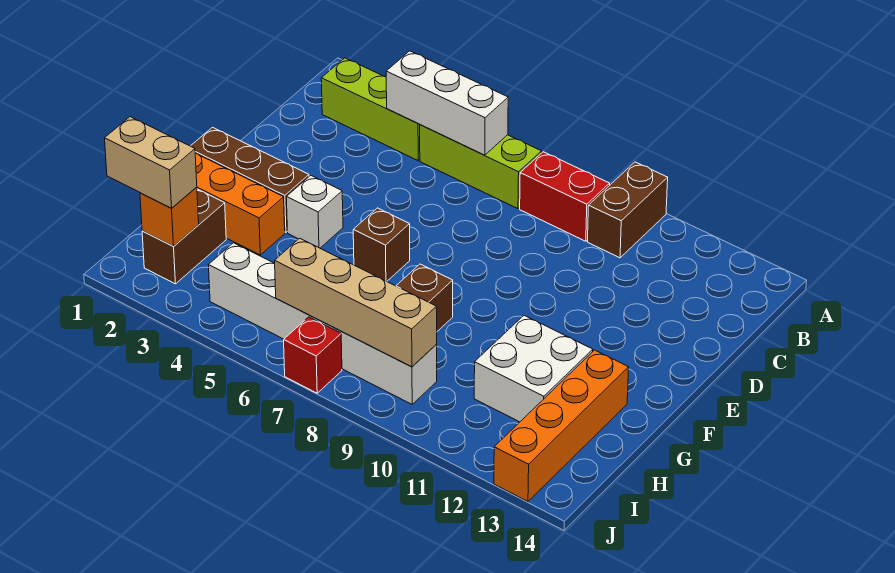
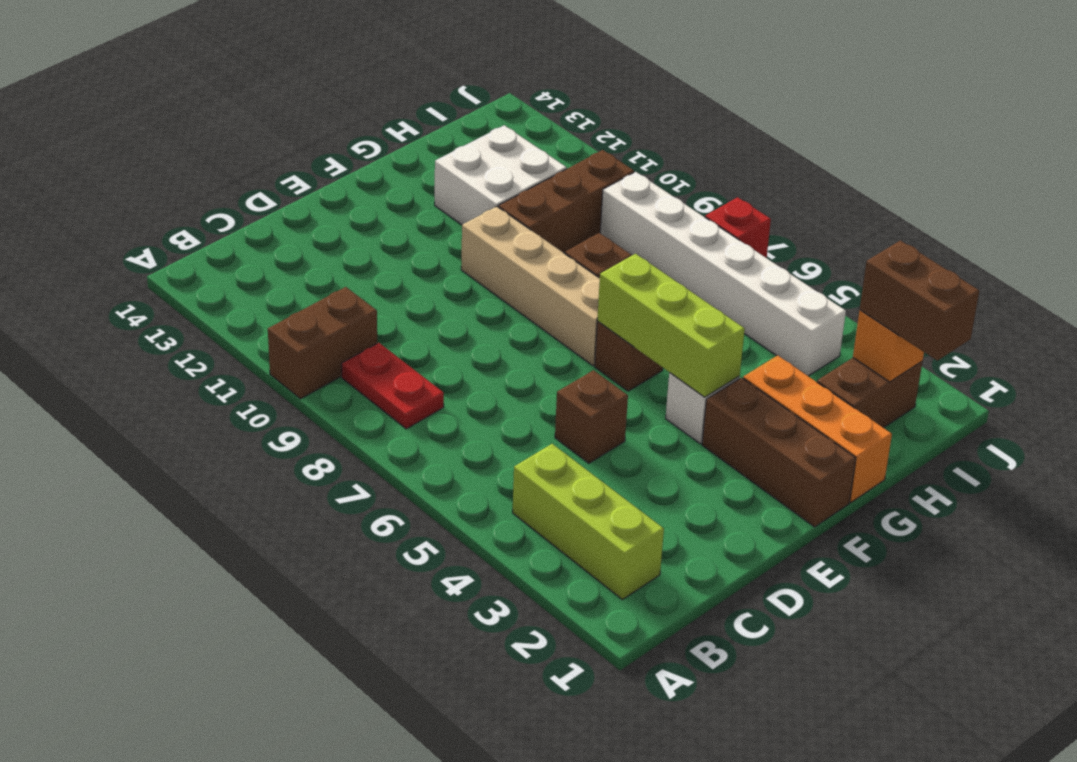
white 1x3 brick [386,51,508,155] -> none
lime 1x3 brick [420,125,542,209] -> lime 1x3 brick moved to [597,254,745,397]
red 1x2 brick [520,152,610,241] -> red 1x2 plate [341,343,444,429]
none -> brown 1x1 brick [555,370,628,463]
none -> brown 1x3 brick [499,150,634,253]
orange 1x4 brick [494,350,629,501] -> none
tan 1x2 brick [105,117,197,208] -> brown 1x2 brick [860,240,979,361]
tan 1x4 brick [275,238,437,367] -> tan 1x4 brick moved to [461,206,600,366]

